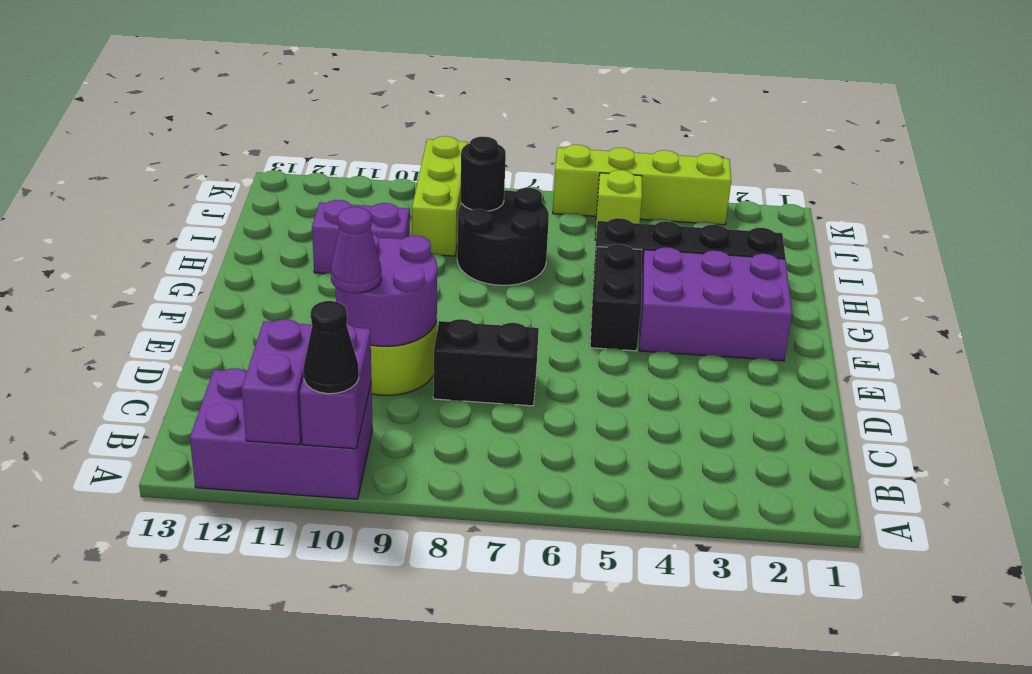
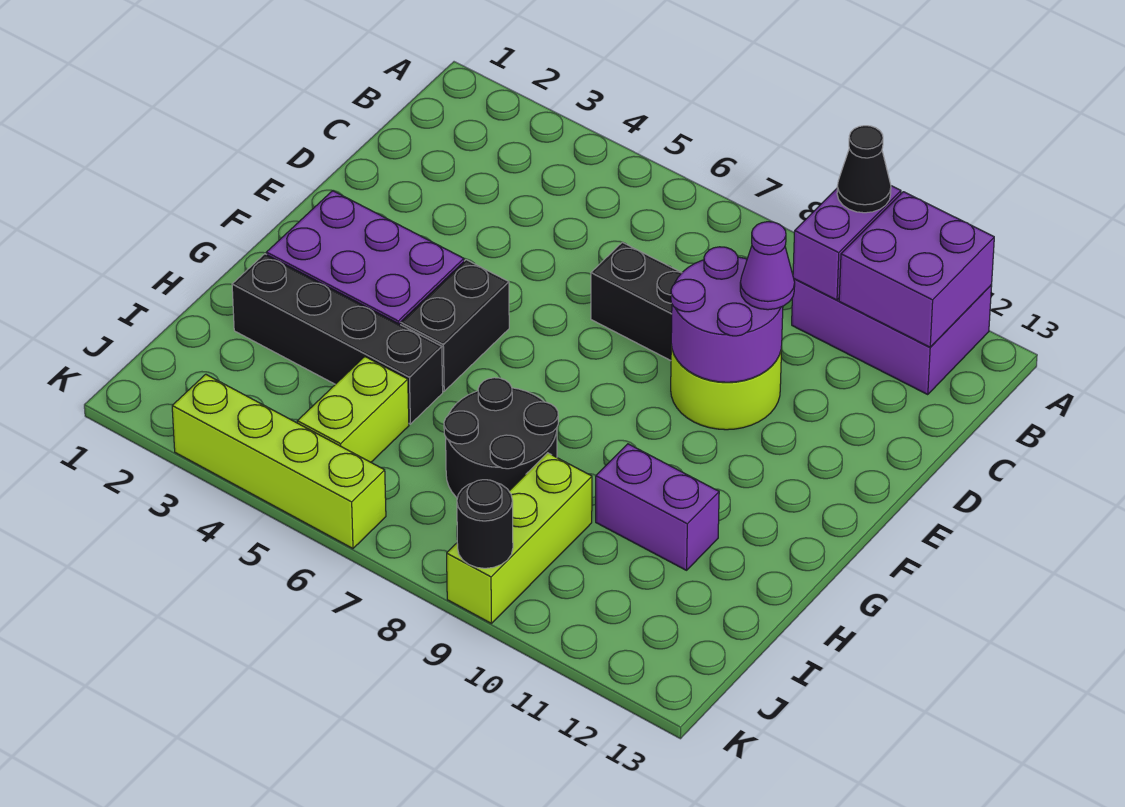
purple 1x2 brick [242,319,312,445] -> purple 2x2 brick [839,192,994,347]
black 1x1 round brick [460,137,506,211] -> black 1x1 round brick moved to [457,480,513,568]
lime 1x1 brick [595,170,642,240] -> lime 1x2 brick [297,357,409,462]

